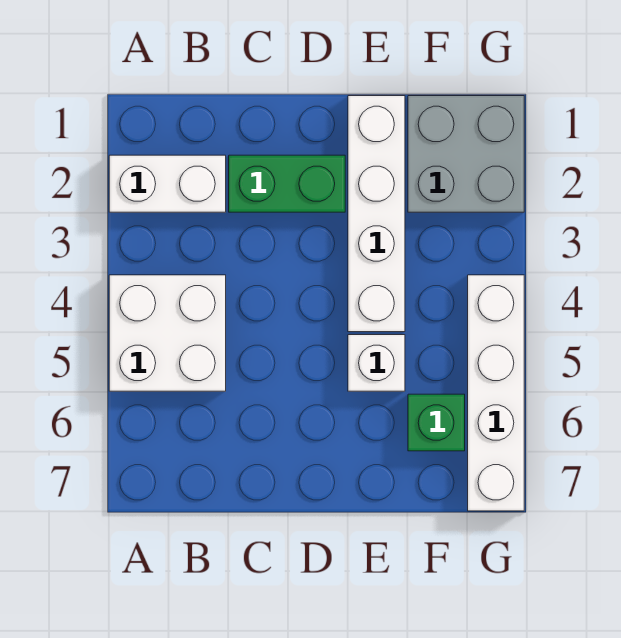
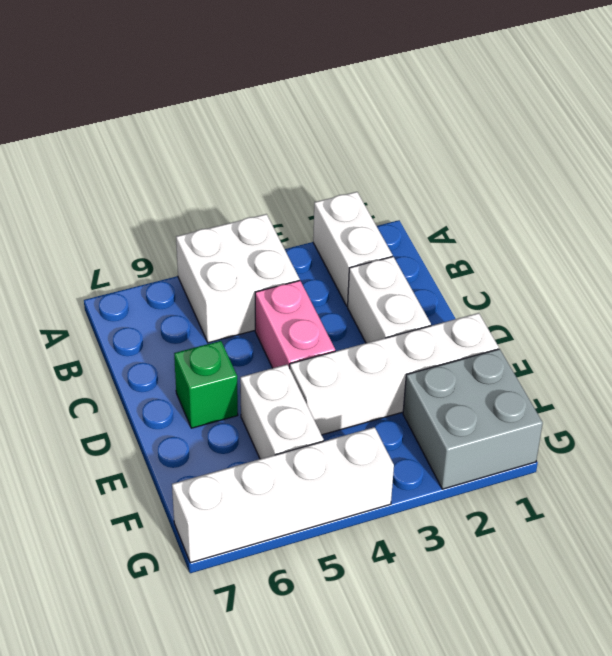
green 1x2 brick [229,155,345,212] -> white 1x2 brick [348,257,431,343]
none -> pink 1x2 brick [255,280,335,368]
white 1x1 brick [348,335,405,391] -> white 1x2 brick [240,365,324,459]
green 1x1 brick [408,394,465,451] -> green 1x1 brick moved to [174,341,238,428]

